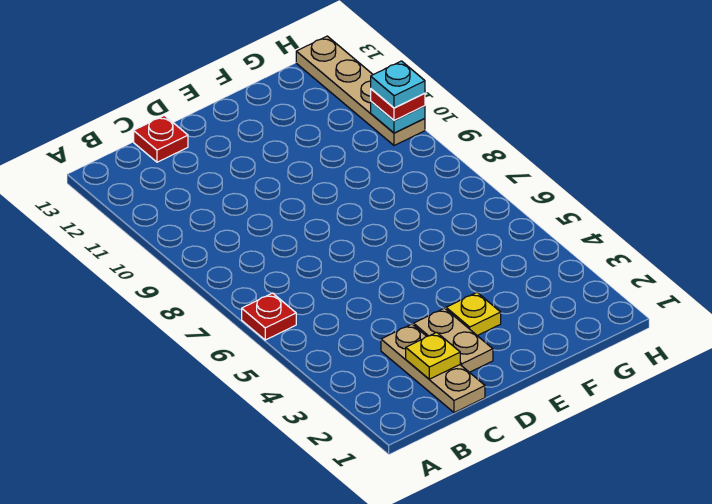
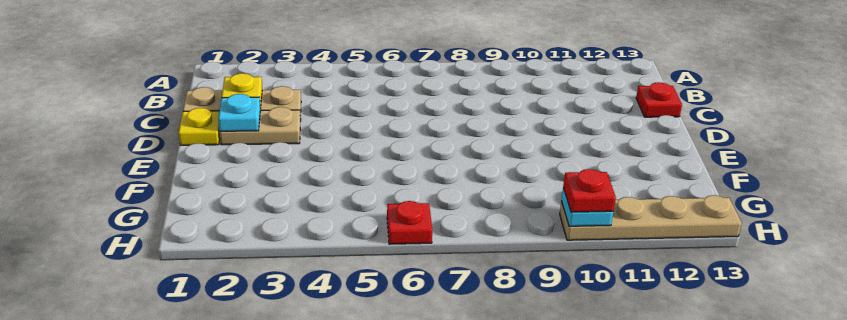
red 1x1 plate [242,293,296,340] -> red 1x1 plate moved to [387,201,432,244]
yellow 1x1 plate [446,292,501,336] -> yellow 1x1 plate moved to [179,108,220,145]
cyan 1x1 plate [371,61,425,108] -> cyan 1x1 plate moved to [218,94,260,131]

